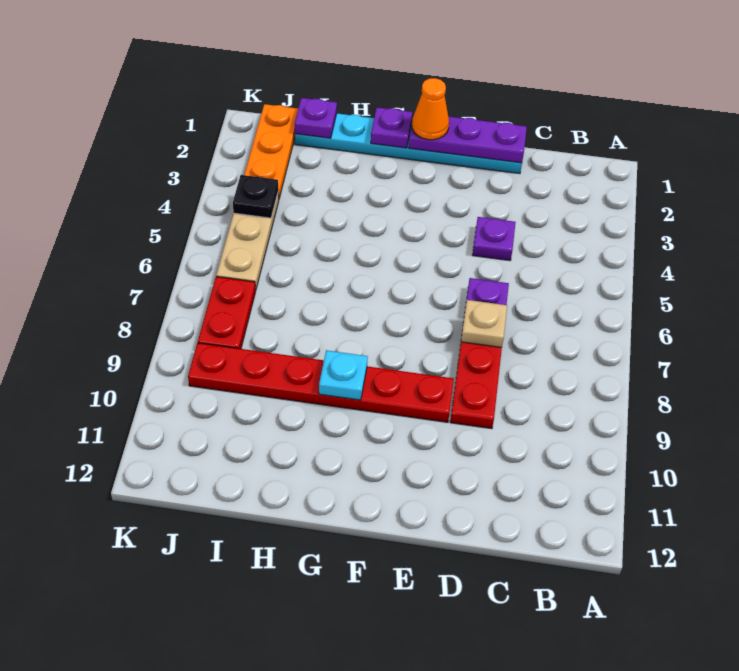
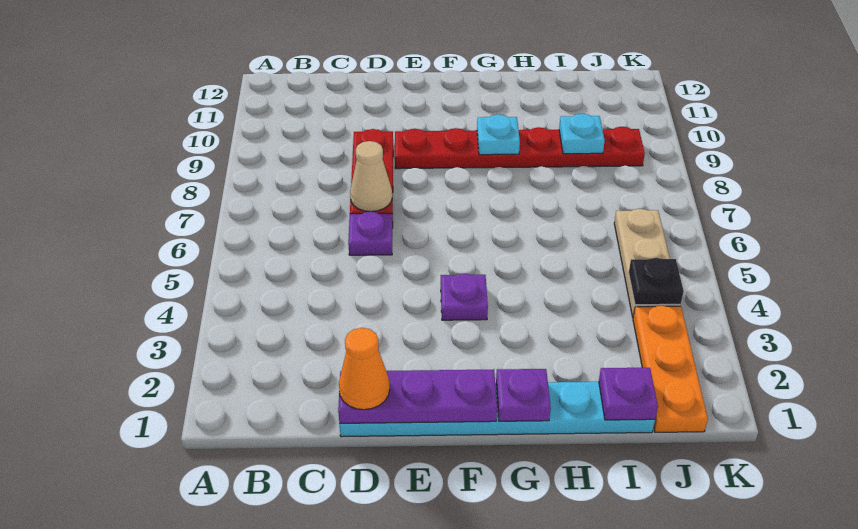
purple 1x1 plate [473,217,516,261] -> purple 1x1 plate moved to [441,274,488,320]
tan 1x1 plate [461,300,507,347] -> tan 1x1 cone [350,141,392,212]
orange 1x1 cone [412,78,449,140] -> orange 1x1 cone moved to [339,328,390,410]
none -> cyan 1x1 plate [559,114,605,154]
red 1x2 plate [198,277,256,349] -> none

